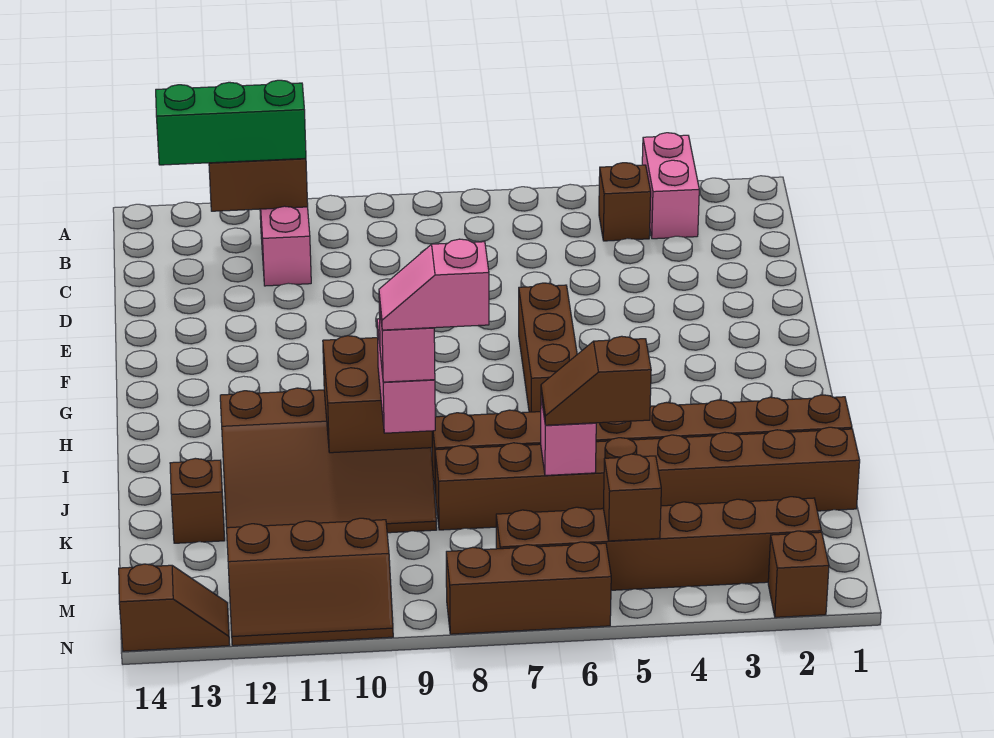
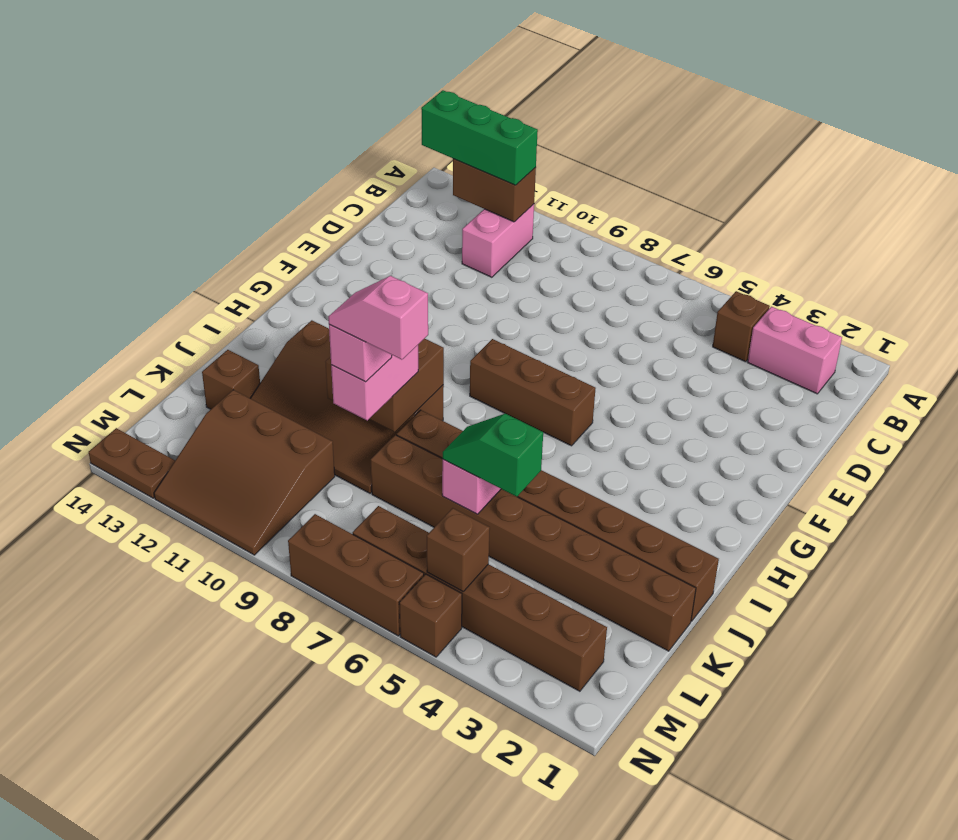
pink 1x2 brick [642,133,699,239] -> pink 1x2 brick turned to [748,307,842,394]
brown 1x3 brick [519,283,577,412] -> brown 1x3 brick turned to [470,339,596,446]
brown 1x2 slope [541,336,651,425] -> green 1x2 slope [443,414,543,497]
brown 2x3 slope [227,518,393,646] -> brown 3x3 slope [154,390,335,555]
brown 1x1 brick [768,531,829,617] -> brown 1x1 brick moved to [399,574,462,657]
brown 1x2 slope [119,564,230,651] -> brown 1x2 plate [89,428,175,498]

